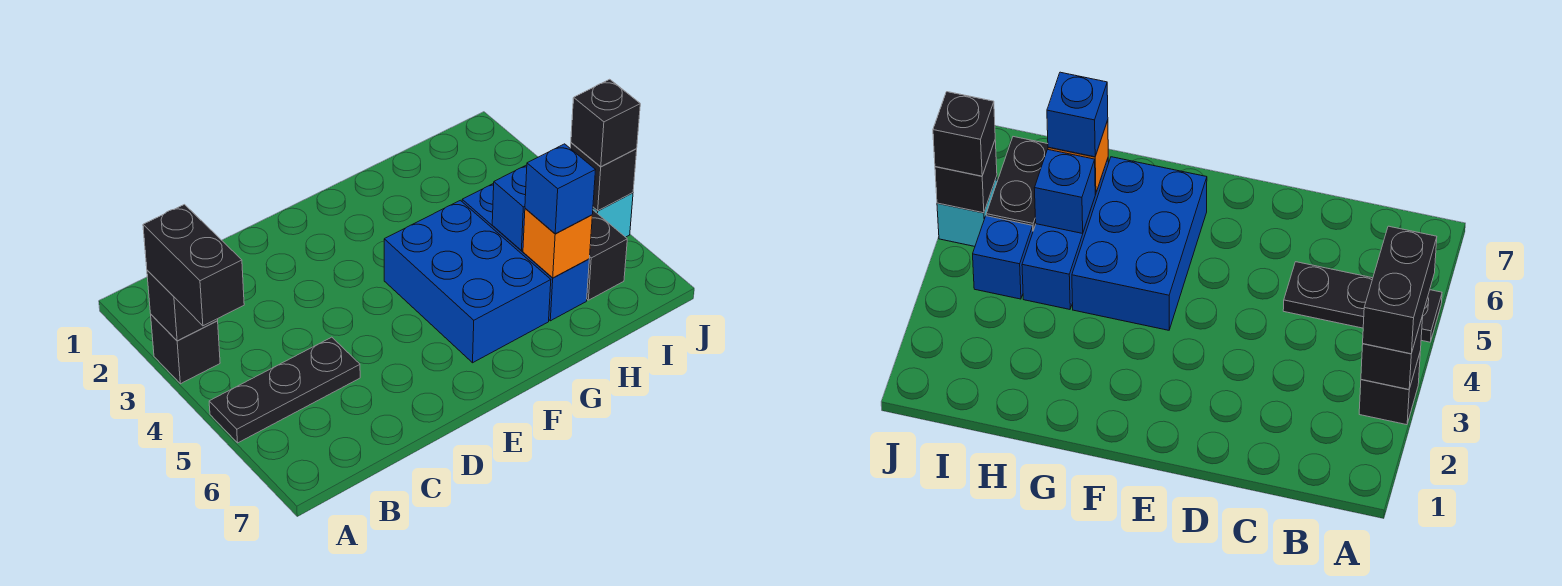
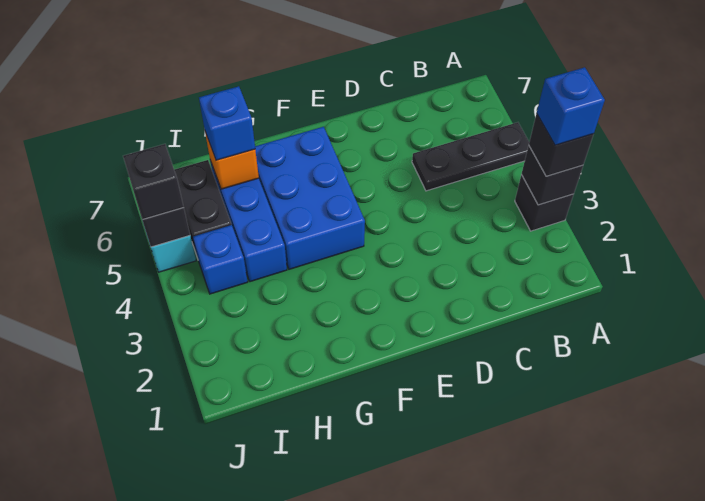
black 1x2 brick [143,205,244,326] -> black 1x1 brick [529,114,594,176]
blue 1x1 brick [492,165,527,250] -> blue 1x1 brick moved to [537,67,605,145]

